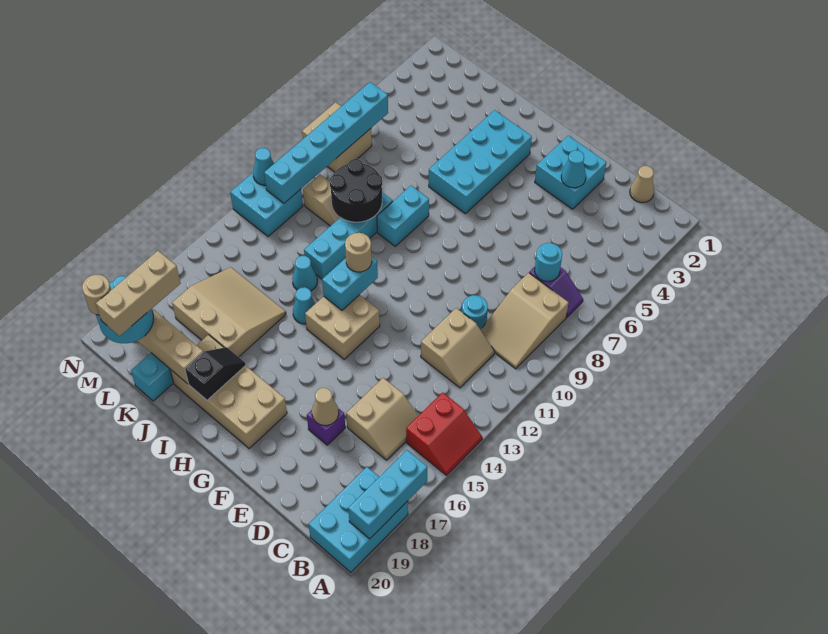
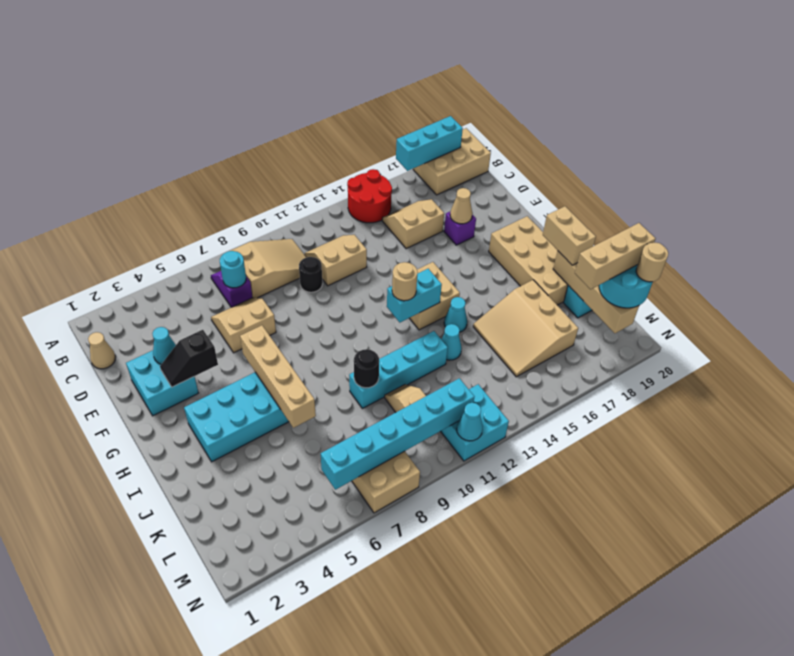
red 2x2 slope [406,392,482,475] -> red 2x2 round brick [347,169,392,223]
cyan 2x3 brick [309,467,408,572] -> tan 2x3 brick [413,128,491,195]
none -> tan 2x2 slope [211,297,276,353]
cyan 1x1 round brick [462,295,488,330] -> black 1x1 round brick [299,257,322,292]
none -> tan 1x4 brick [240,325,316,428]
cyan 1x2 brick [377,186,429,246] -> none
black 1x2 slope [185,347,246,400] -> black 1x2 slope moved to [160,330,218,387]
none -> tan 1x2 brick [543,206,596,265]
black 2x2 round brick [330,159,382,222] -> black 1x1 round brick [354,349,379,388]

